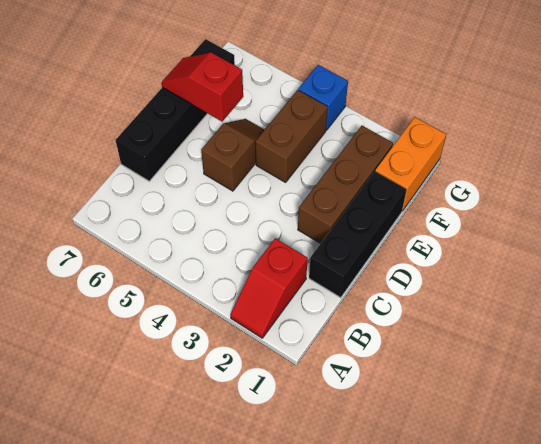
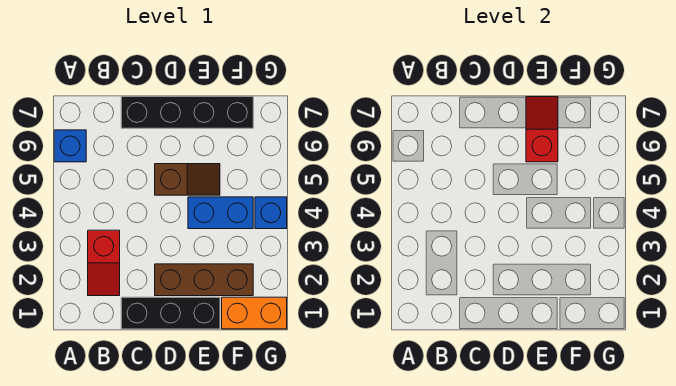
red 1x2 slope [230,238,308,338] -> red 1x2 slope turned to [88,230,120,296]
none -> blue 1x1 brick [54,130,86,162]
brown 1x2 brick [256,90,328,182] -> blue 1x2 brick [188,197,253,229]

